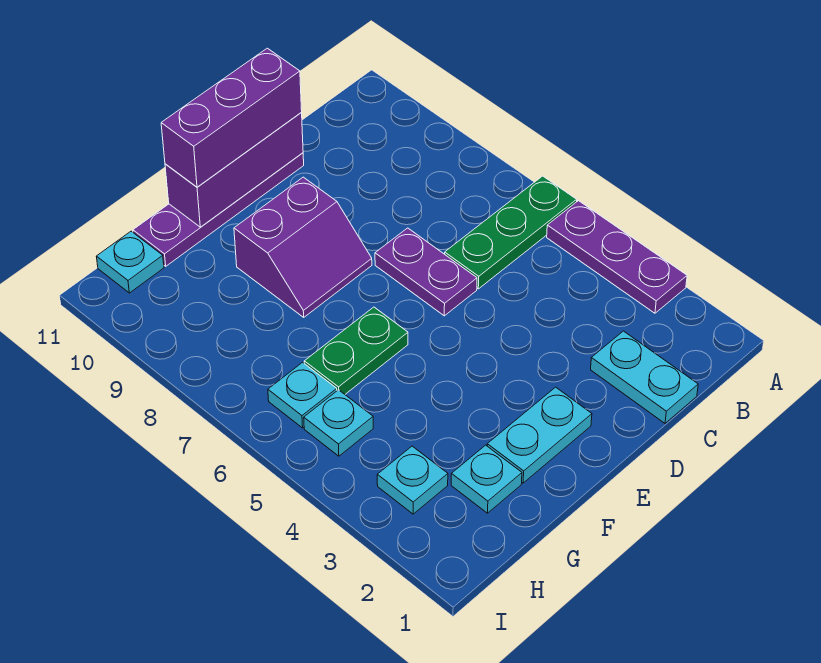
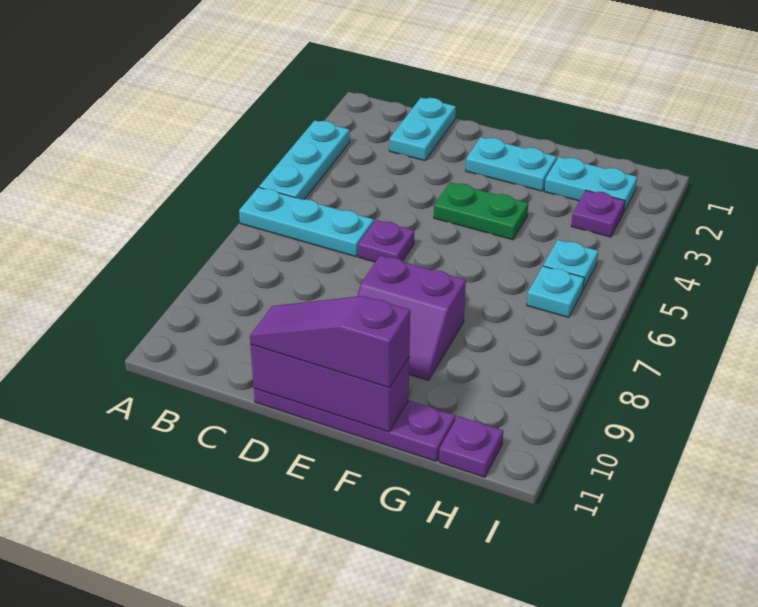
purple 1x3 plate [547,201,687,313] -> cyan 1x3 plate [259,120,350,200]
green 1x3 plate [445,176,577,289] -> cyan 1x3 plate [239,187,374,257]
purple 1x2 plate [375,228,477,316] -> purple 1x1 plate [358,220,414,262]
purple 1x3 brick [161,48,302,187] -> purple 1x3 slope [250,296,410,388]
purple 2x2 slope [234,177,372,317] -> purple 2x2 slope turned to [357,255,466,380]
green 1x2 plate [304,307,408,394] -> green 1x2 plate moved to [434,182,528,240]
cyan 1x1 plate [451,445,522,513] -> cyan 1x2 plate [544,157,637,211]
cyan 1x1 plate [377,446,448,514] -> purple 1x1 plate [571,190,625,237]
cyan 1x1 plate [96,231,164,293] -> purple 1x1 plate [439,416,503,477]

